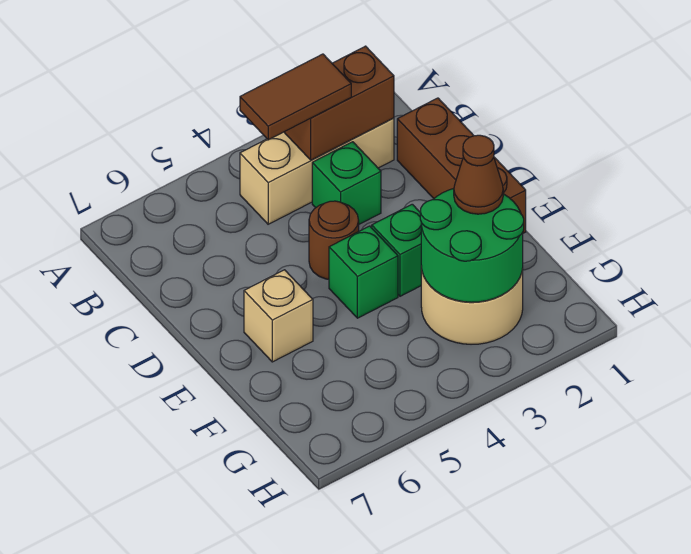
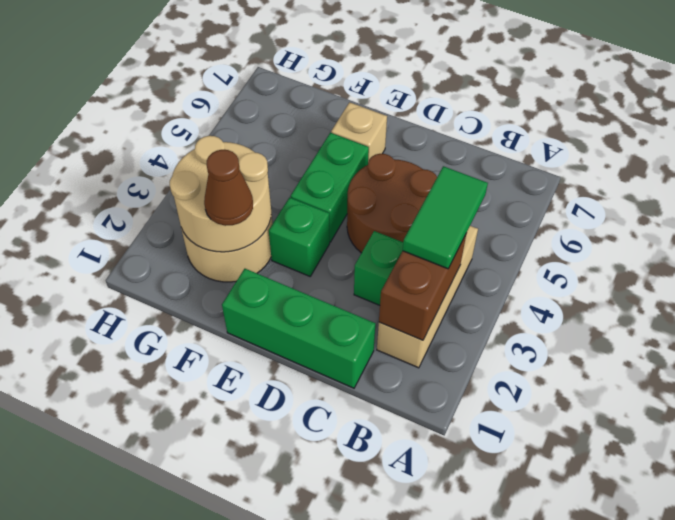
brown 1x2 tile [240,54,351,140] -> green 1x2 tile [403,166,488,269]
brown 1x3 brick [397,98,526,233] -> green 1x3 brick [222,269,376,388]
brown 1x1 round brick [309,201,359,279] -> brown 2x2 round brick [347,154,437,253]
green 1x1 brick [329,226,398,318] -> green 1x2 brick [290,133,369,242]
green 2x2 round brick [420,189,524,302] -> tan 2x2 round brick [170,136,271,252]

